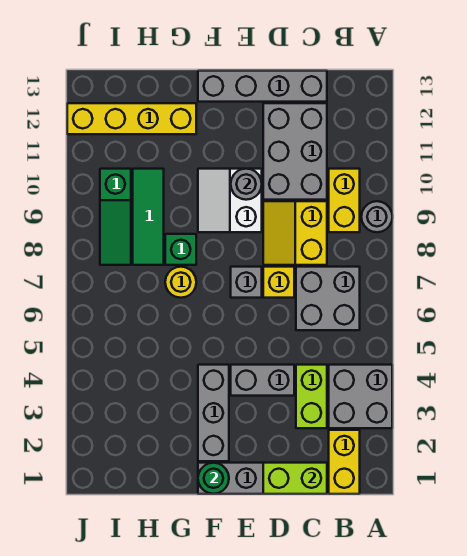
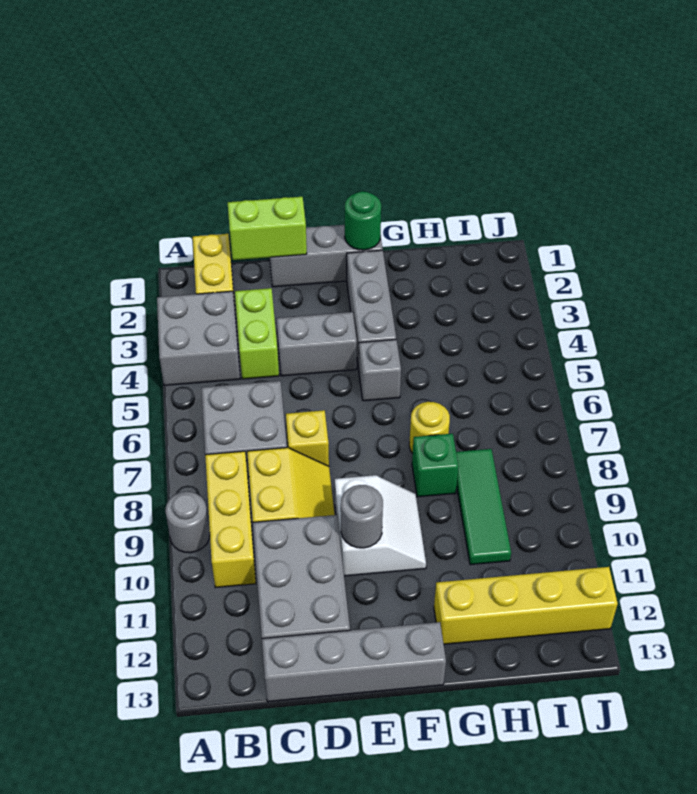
yellow 1x2 brick [329,169,360,232] -> yellow 1x3 brick [205,451,256,588]
grey 1x1 brick [231,267,262,298] -> grey 1x1 brick moved to [358,339,401,401]
green 1x3 slope [100,169,131,265] -> none

